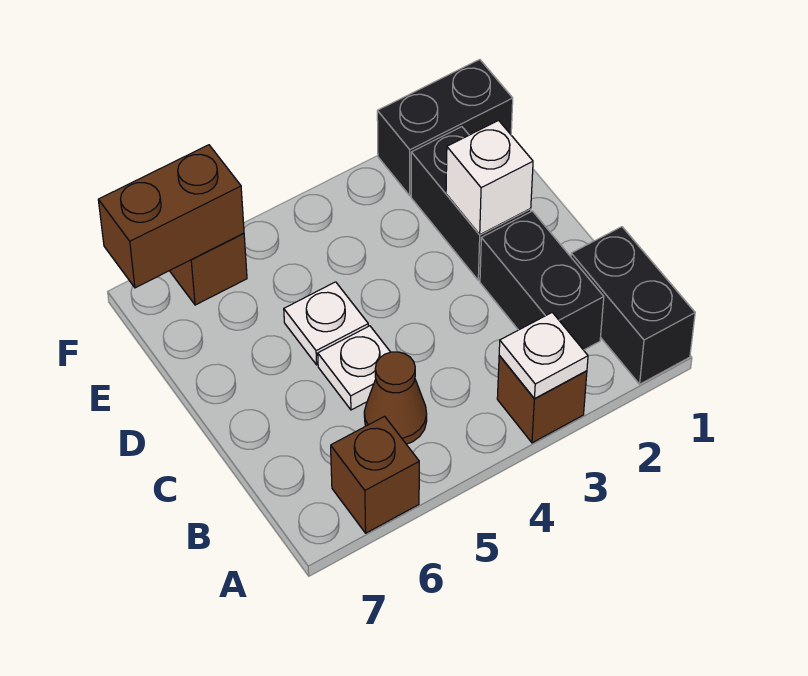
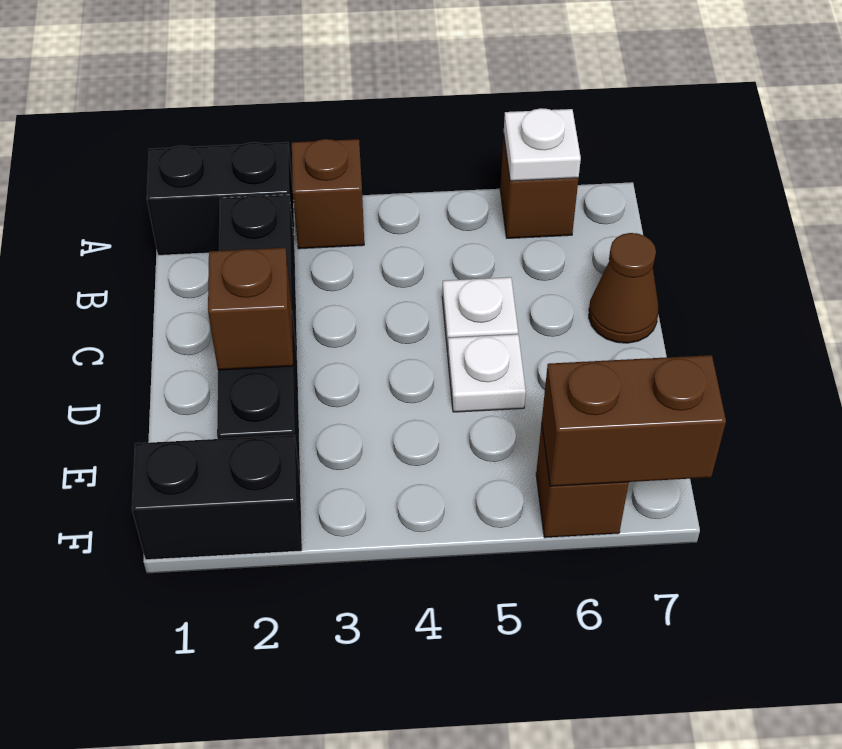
black 1x2 brick [571,227,695,384] -> black 1x2 brick turned to [147,142,295,255]
white 1x1 plate [499,312,588,399] -> white 1x1 plate moved to [504,108,581,181]
brown 1x1 cone [364,352,427,444] -> brown 1x1 cone moved to [589,233,658,343]
white 1x1 brick [446,120,533,235] -> brown 1x1 brick [208,248,293,370]

